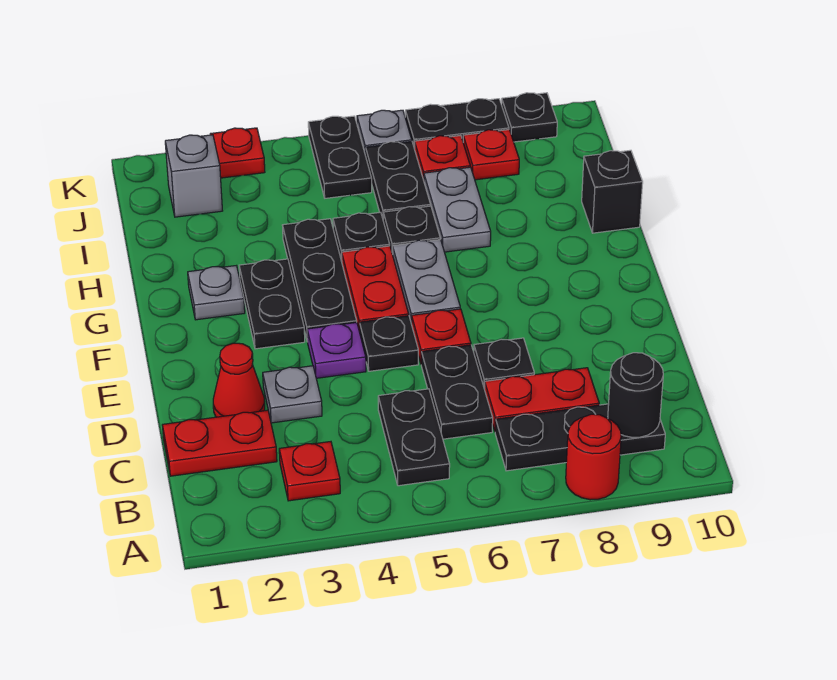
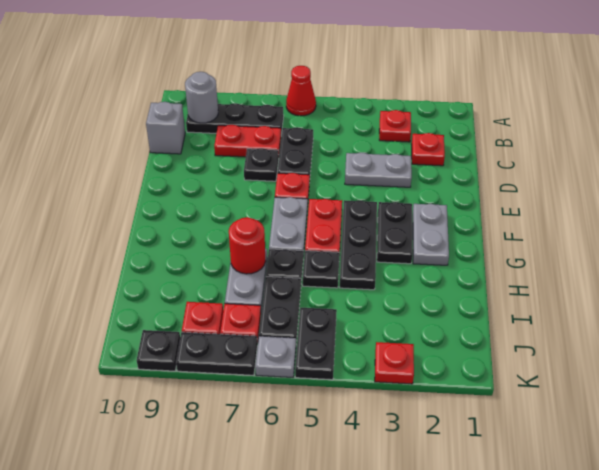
red 1x1 round brick [566,414,621,500] -> red 1x1 round brick moved to [229,217,266,274]
black 1x2 plate [378,389,450,486] -> none
black 1x1 round brick [608,353,663,437] -> grey 1x1 round brick [185,72,218,123]
red 1x2 plate [162,410,277,476] -> red 1x1 plate [412,133,445,166]
red 1x1 cone [213,343,265,417] -> red 1x1 cone moved to [286,66,316,116]
grey 1x1 plate [263,366,322,423] -> grey 1x2 plate [345,153,412,187]
purple 1x1 plate [307,322,366,378] -> none
black 1x1 plate [360,316,418,371] -> none
grey 1x1 plate [188,266,245,320] -> grey 1x2 plate [413,204,449,265]
black 1x1 brick [582,150,643,233] -> none
grey 1x1 brick [165,135,222,217] -> grey 1x1 brick moved to [146,102,185,154]

